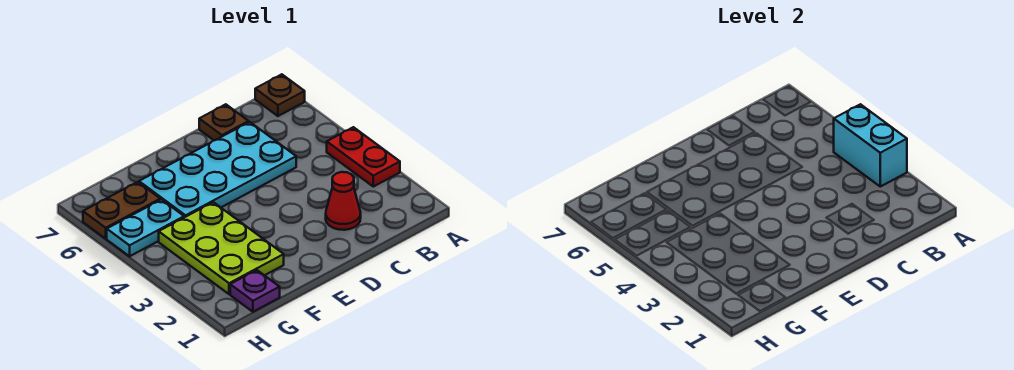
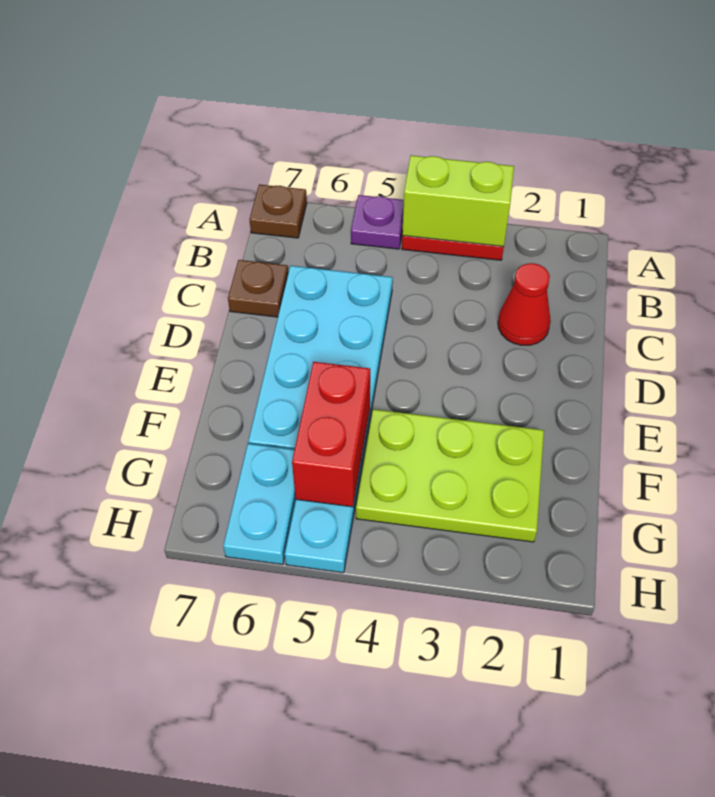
cyan 1x2 brick [834,104,907,187] -> lime 1x2 brick [402,155,514,247]
none -> red 1x2 brick [292,362,370,507]
purple 1x1 plate [230,270,280,312] -> purple 1x1 plate moved to [351,195,404,249]
brown 1x2 plate [83,182,160,239] -> cyan 1x2 plate [223,444,296,565]

